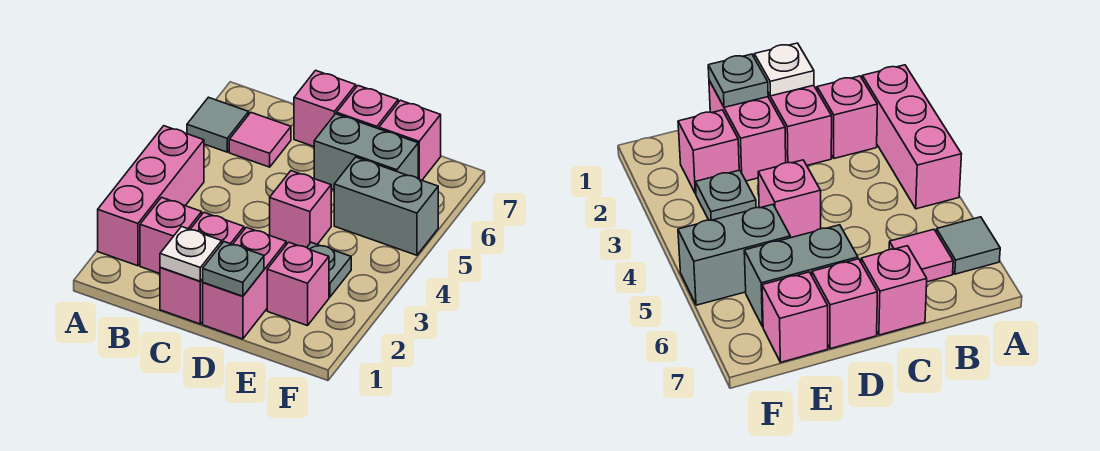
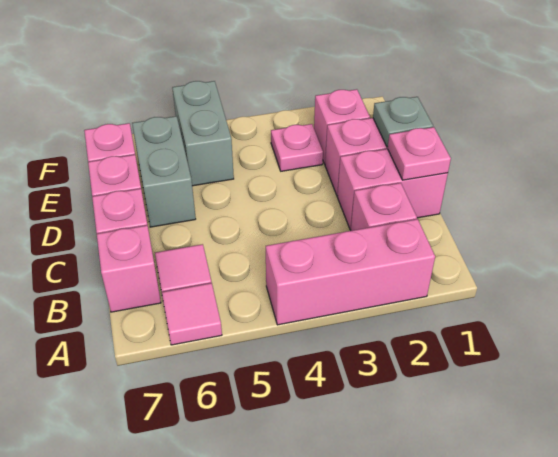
grey 1x1 tile [187,97,249,152] -> pink 1x1 tile [162,283,222,345]
white 1x1 plate [160,227,222,281] -> pink 1x1 plate [388,127,451,180]
pink 1x1 brick [270,171,331,248] -> pink 1x1 brick moved to [97,225,161,312]
grey 1x1 plate [307,242,351,297] -> pink 1x1 plate [271,124,323,171]

